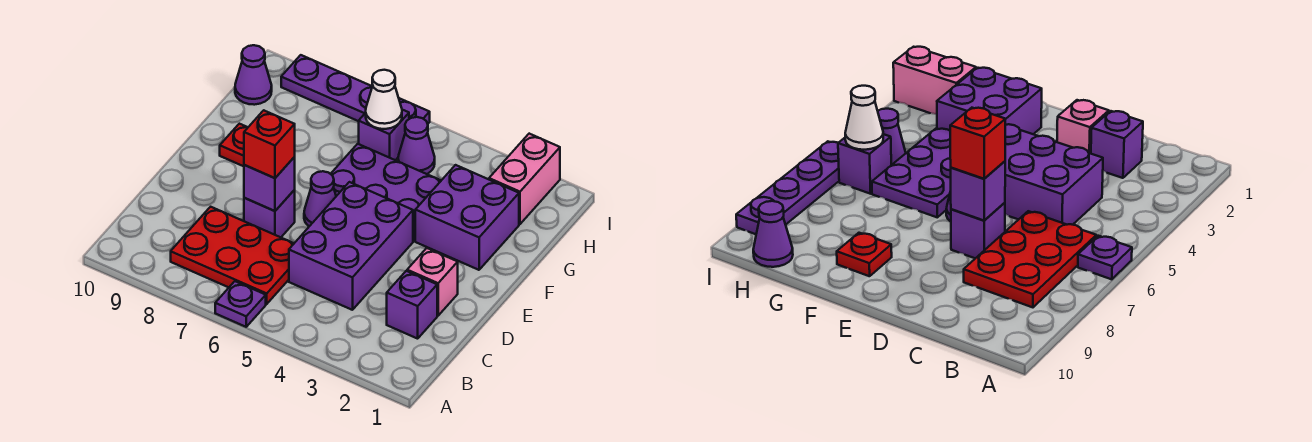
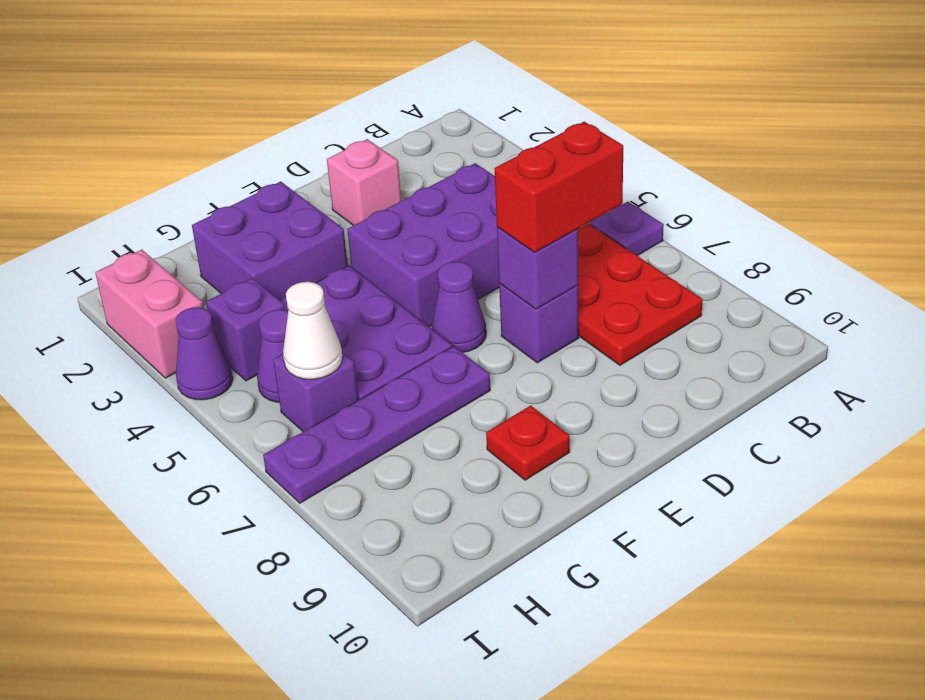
purple 1x1 brick [387,271,437,339] -> purple 1x1 brick moved to [206,278,285,381]
red 1x1 brick [244,110,295,178] -> red 1x2 brick [494,122,623,252]
pink 1x2 brick [489,134,560,224] -> pink 1x2 brick turned to [95,250,203,378]
purple 1x1 cone [235,45,272,105] -> purple 1x1 cone moved to [176,307,233,400]
purple 1x4 plate [281,55,430,124] -> purple 1x4 plate turned to [263,346,490,503]

